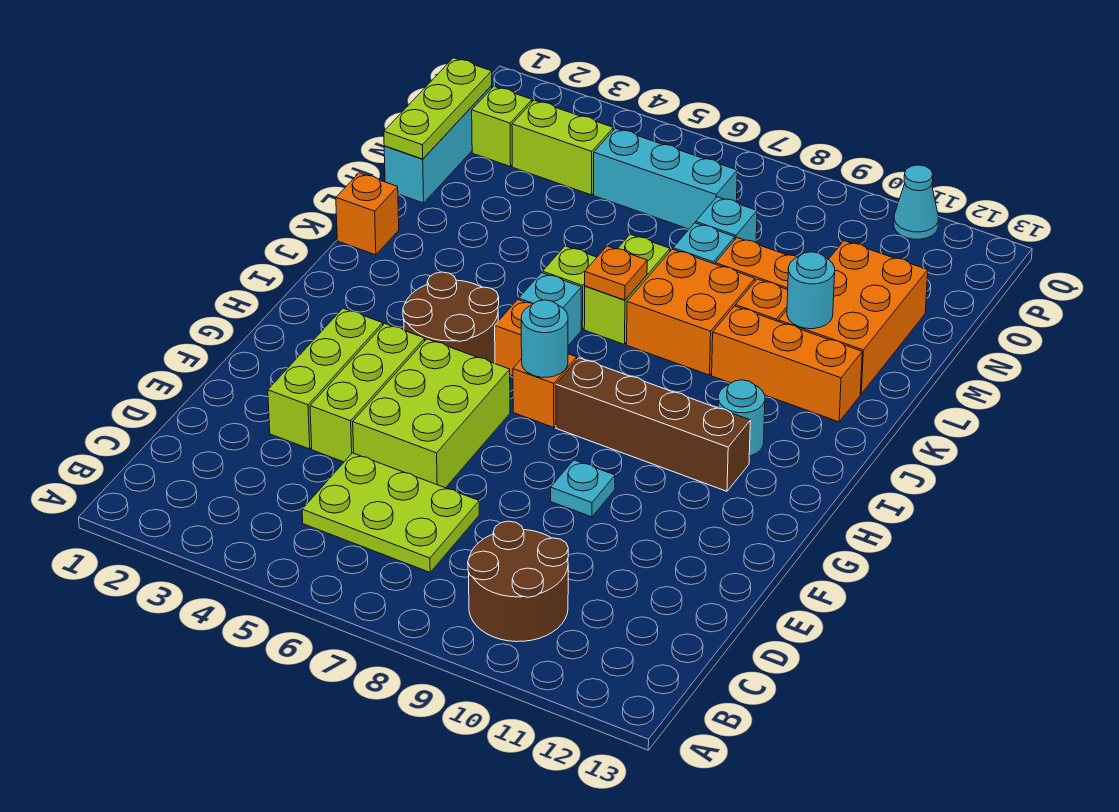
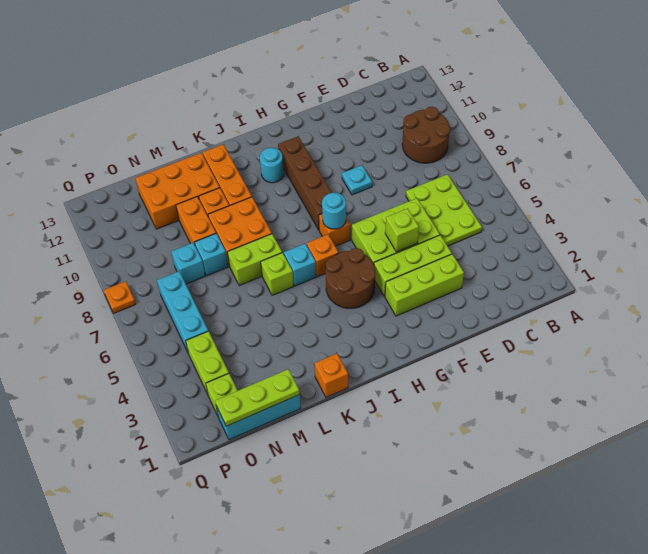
none -> lime 1x1 brick [385,208,419,252]
orange 1x1 plate [585,246,647,300] -> orange 1x1 plate moved to [104,281,136,313]
cyan 1x1 round brick [787,252,835,329] -> none
cyan 1x1 cone [894,165,939,239] -> none

